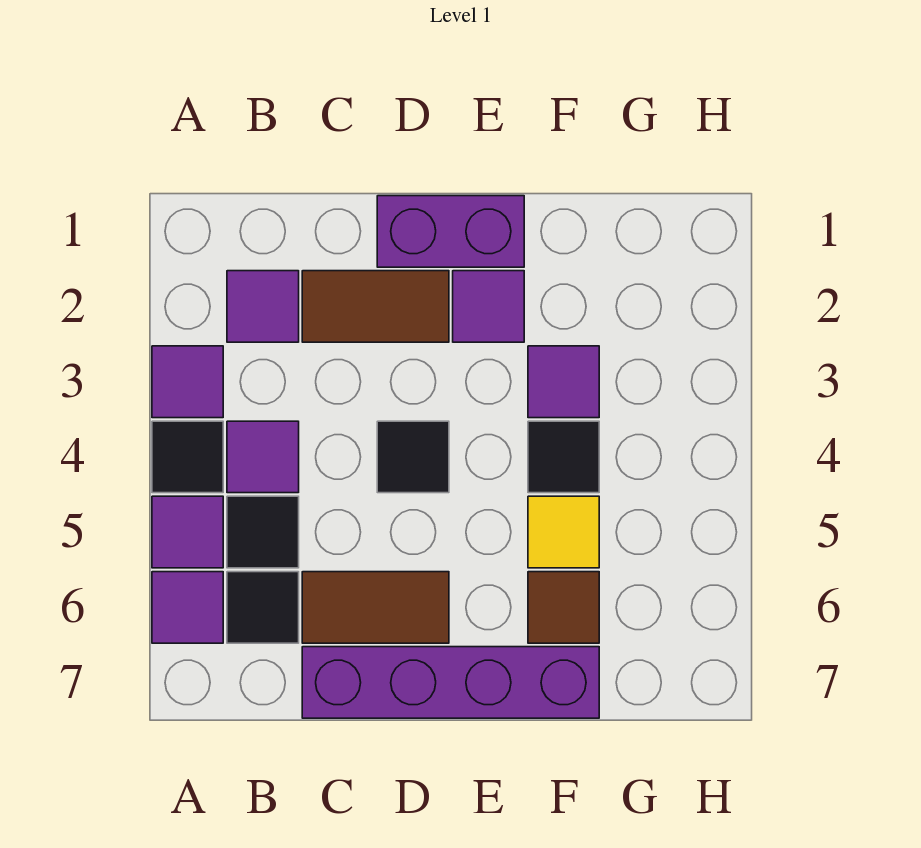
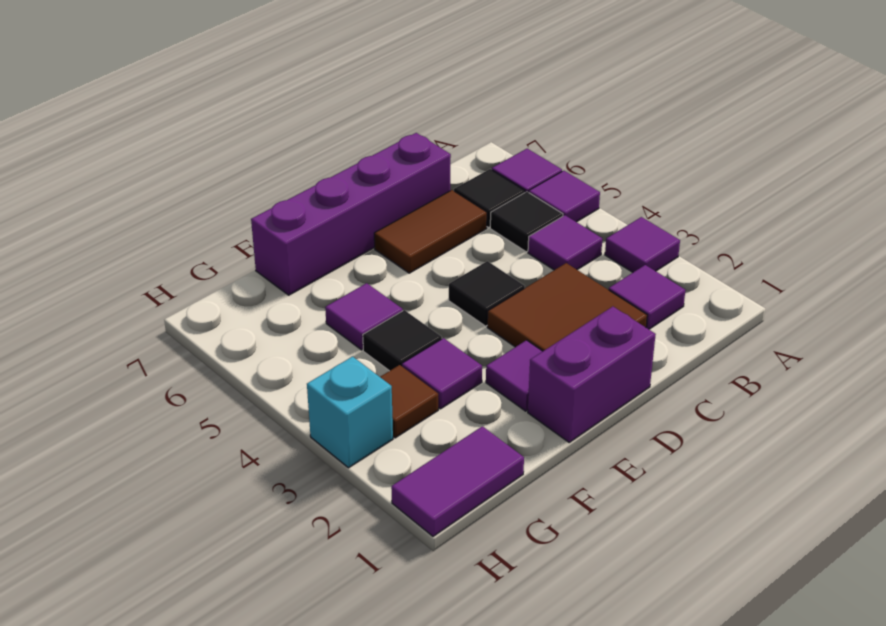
black 1x1 tile [152,421,223,493] -> none
brown 1x2 tile [302,271,449,342] -> brown 2x2 tile [487,263,647,351]
yellow 1x1 tile [528,496,599,568] -> purple 1x1 tile [325,283,403,350]
brown 1x1 tile [528,572,599,643] -> brown 1x1 tile moved to [380,365,438,438]
none -> purple 1x2 tile [391,426,524,536]
none -> cyan 1x1 brick [307,357,393,468]

